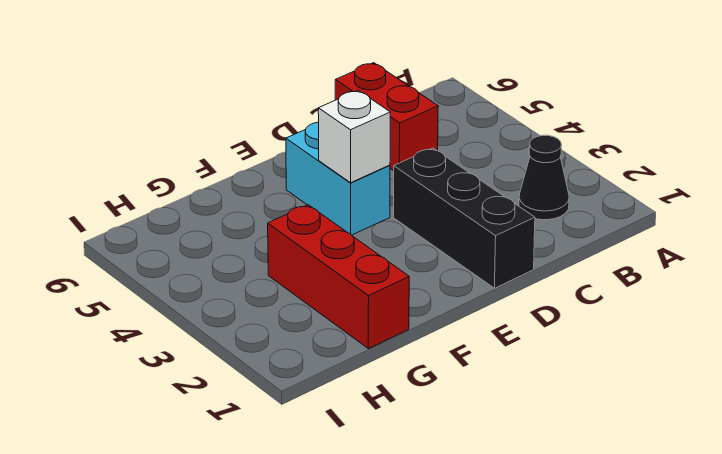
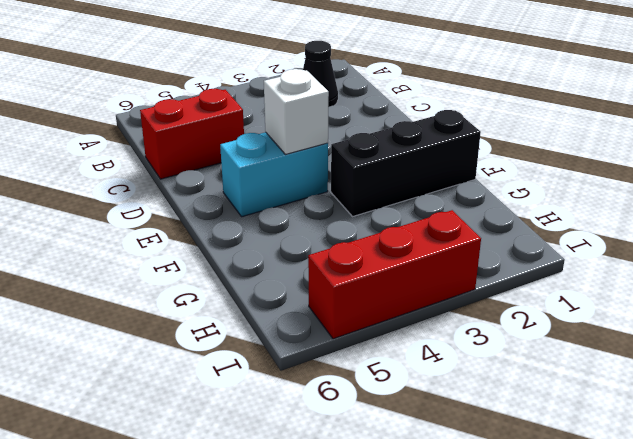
black 1x3 brick [394,148,535,288] -> black 1x3 brick moved to [331,110,481,216]
red 1x3 brick [268,205,409,349] -> red 1x3 brick moved to [308,210,481,339]

